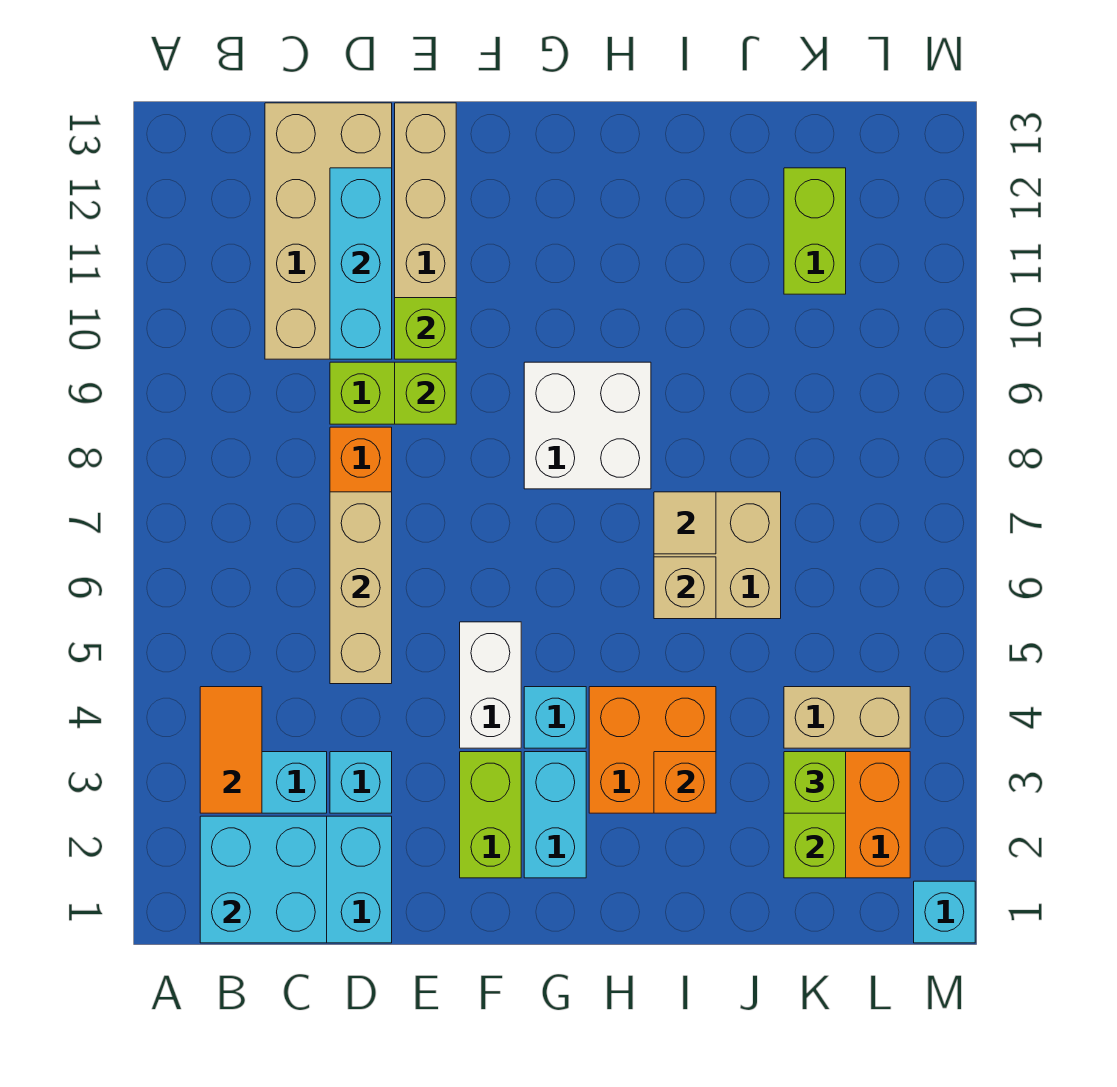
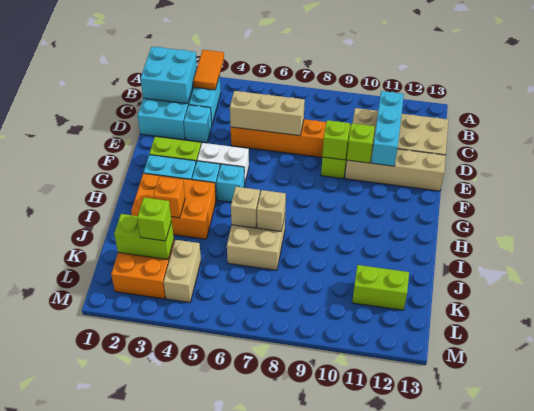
orange 1x2 tile [200,687,262,813] -> orange 1x2 tile turned to [193,50,224,90]
cyan 1x3 brick [330,168,392,359] -> cyan 1x3 brick turned to [371,91,404,166]
white 2x2 brick [524,362,651,489] -> none
orange 2x2 brick [589,687,716,813] -> orange 2x3 brick [131,173,216,239]
tan 1x1 tile [654,492,716,554] -> tan 1x1 brick [257,190,286,231]
cyan 1x1 brick [914,881,975,943] -> cyan 1x1 brick moved to [216,164,245,202]

